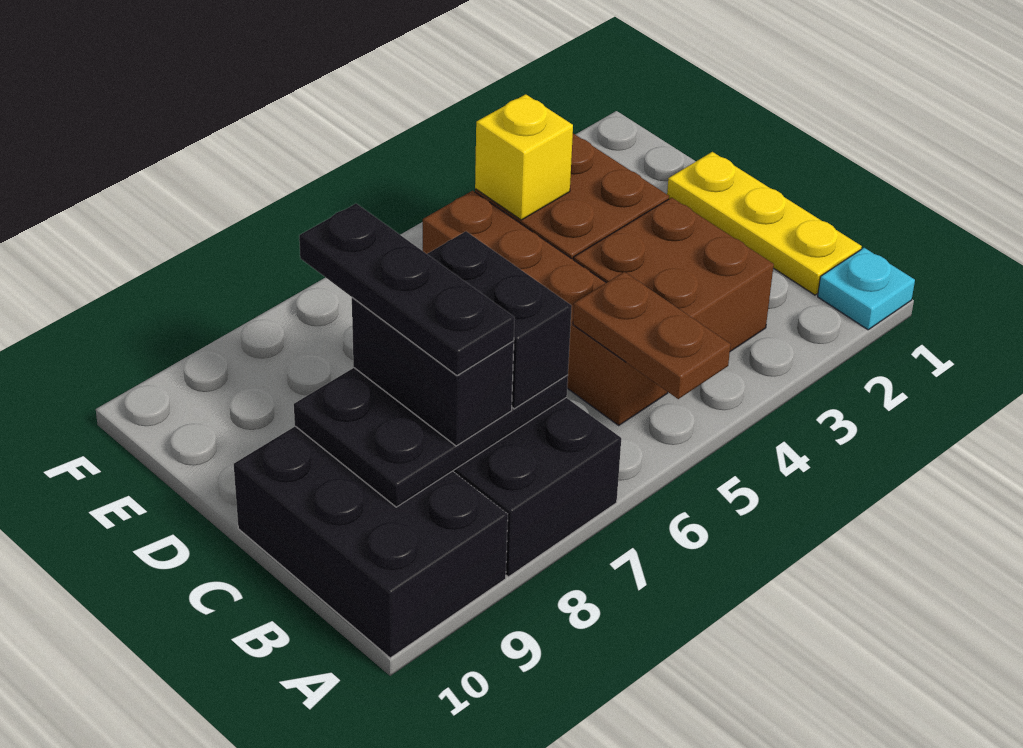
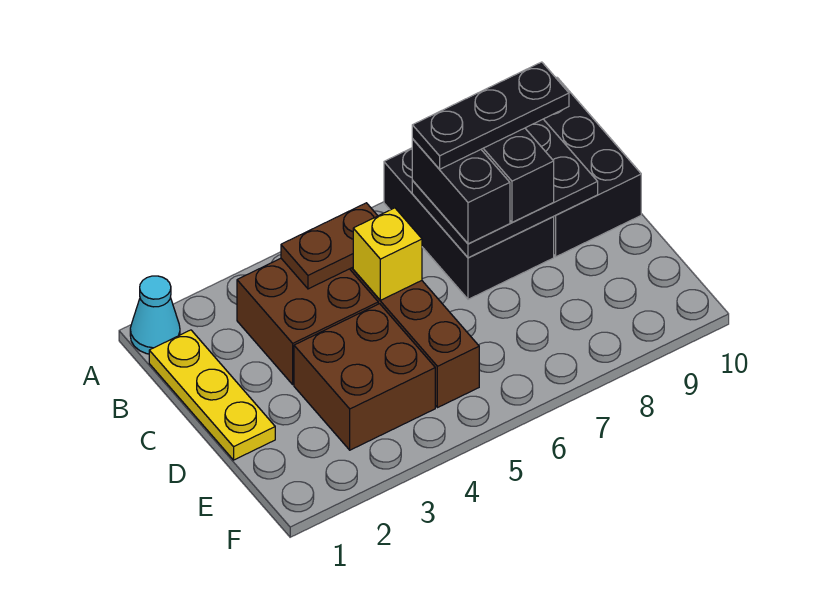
cyan 1x1 plate [818,248,915,330] -> cyan 1x1 cone [130,276,180,354]
brown 1x2 plate [573,272,731,399] -> brown 1x2 plate turned to [281,203,378,289]
black 1x3 plate [299,204,515,376] -> black 1x3 plate turned to [412,62,569,169]
yellow 1x1 brick [475,94,573,220] -> yellow 1x1 brick moved to [353,208,422,300]

